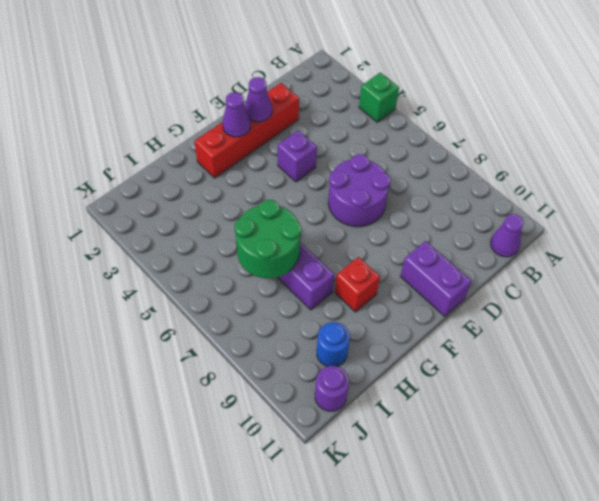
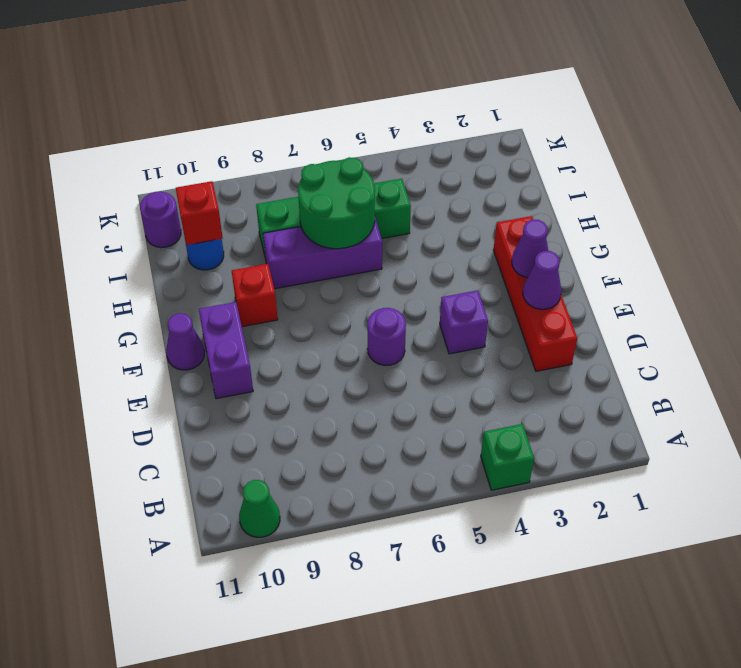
none -> green 1x1 cone [239,480,280,537]
purple 1x1 cone [490,214,524,257] -> purple 1x1 cone moved to [166,313,204,370]
purple 2x2 round brick [328,154,390,227] -> purple 1x1 round brick [368,308,406,365]
purple 1x2 brick [400,241,471,316] -> purple 1x2 brick turned to [199,302,253,399]
none -> green 1x4 brick [256,179,411,259]
none -> red 1x1 brick [176,181,223,245]

